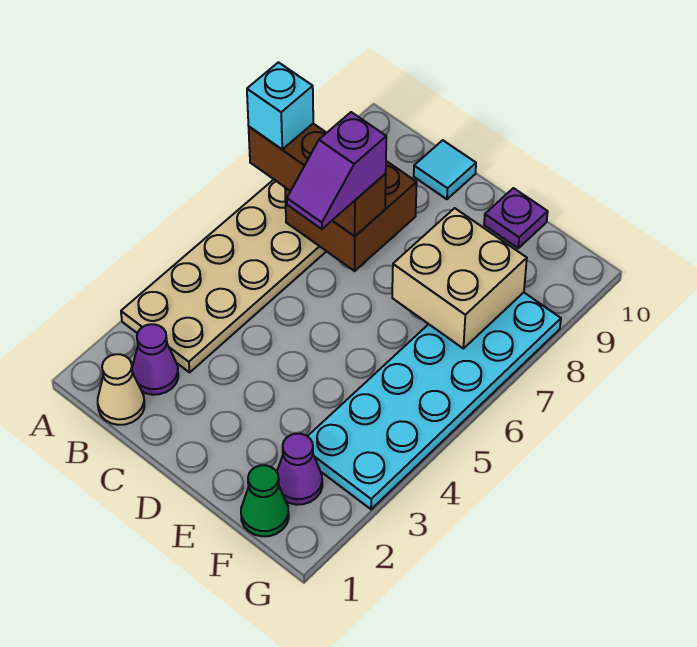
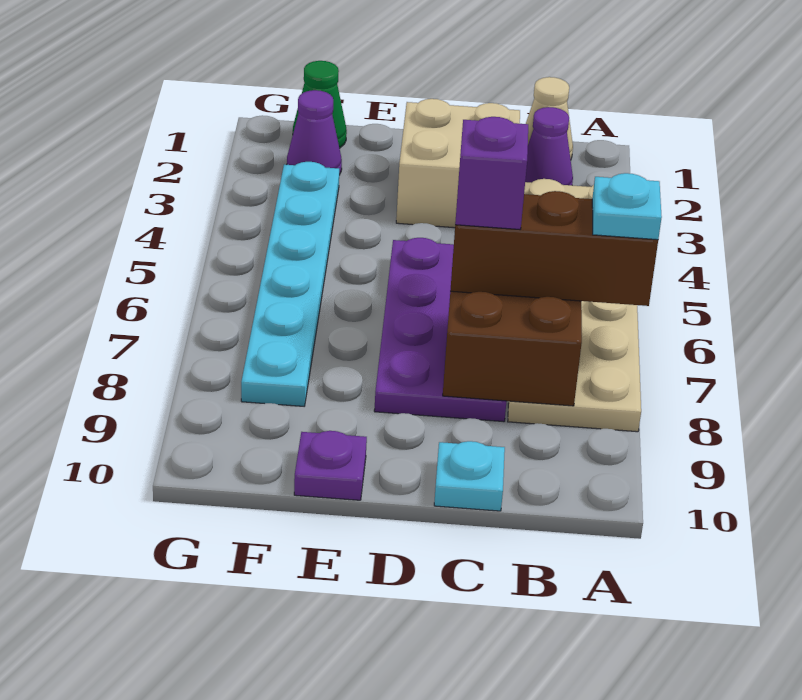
cyan 1x1 brick [247,62,313,149] -> cyan 1x1 plate [592,173,662,240]
none -> purple 2x4 plate [374,238,506,422]
cyan 1x1 tile [414,140,476,199] -> cyan 1x1 plate [434,441,505,511]
tan 2x2 brick [392,208,527,349] -> tan 2x2 brick moved to [396,99,520,228]
cyan 2x6 plate [308,292,561,509] -> cyan 1x6 plate [241,162,339,406]

